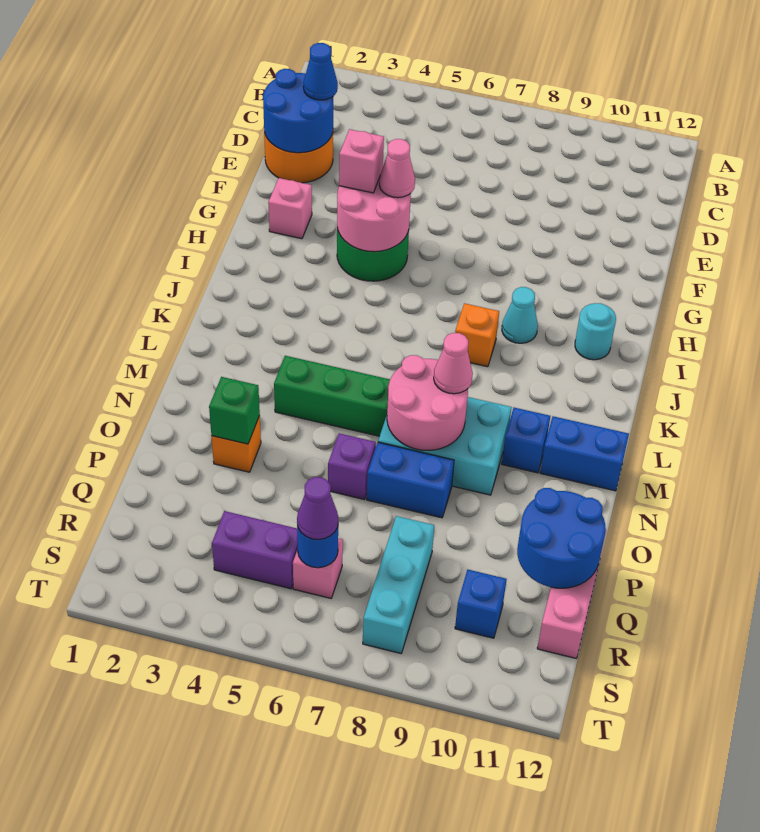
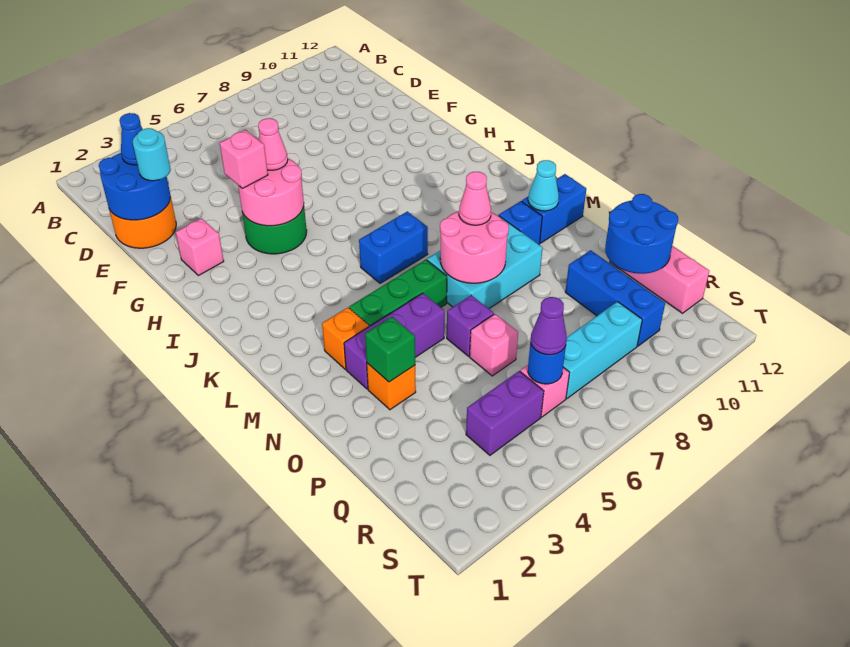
cyan 1x1 cone [502,287,538,343] -> cyan 1x1 cone moved to [528,160,559,211]
cyan 1x1 round brick [575,303,616,360] -> cyan 1x1 round brick moved to [133,128,171,181]
orange 1x1 brick [455,303,499,367] -> orange 1x1 brick moved to [322,307,369,369]
none -> purple 1x3 brick [344,293,445,389]
blue 1x2 brick [367,442,454,518] -> blue 1x2 brick moved to [359,211,428,283]
none -> pink 1x1 brick [470,314,518,376]
cyan 1x3 brick [363,516,434,653] -> cyan 1x3 brick turned to [563,302,642,398]
blue 1x1 brick [455,570,507,638] -> blue 1x3 brick [565,250,665,346]

